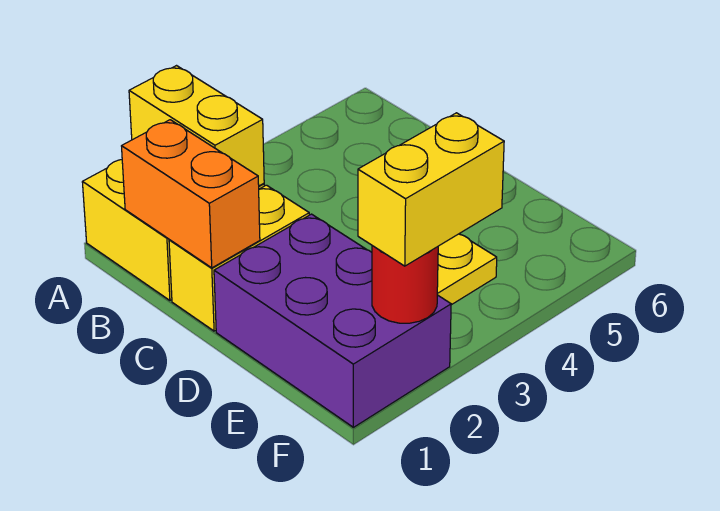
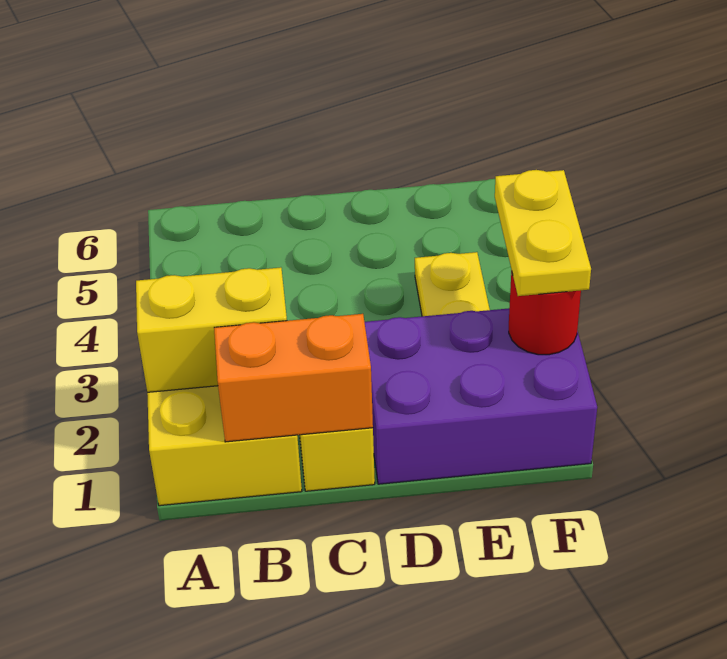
yellow 1x2 brick [358,113,504,266] -> yellow 1x2 plate [495,170,591,296]

